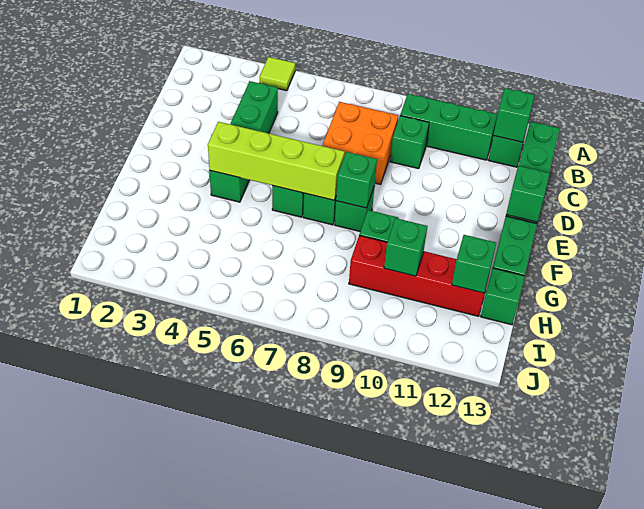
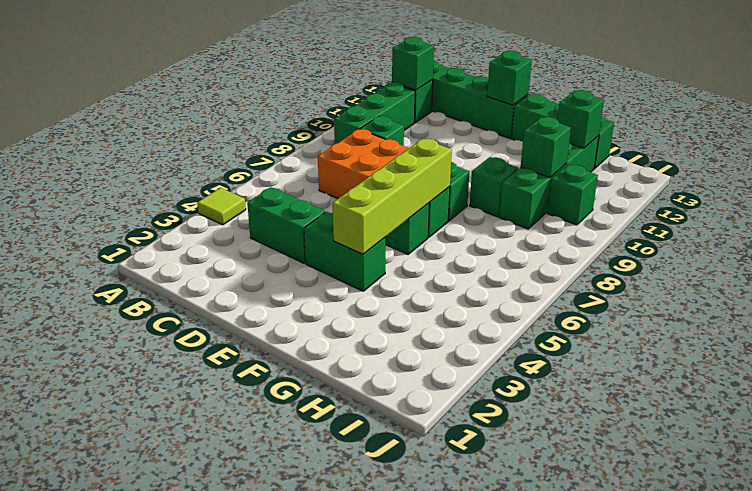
green 1x1 brick [336,152,377,208] -> green 1x1 brick moved to [547,165,598,225]
red 1x4 brick [349,235,488,316] -> green 1x4 brick [499,136,599,229]

